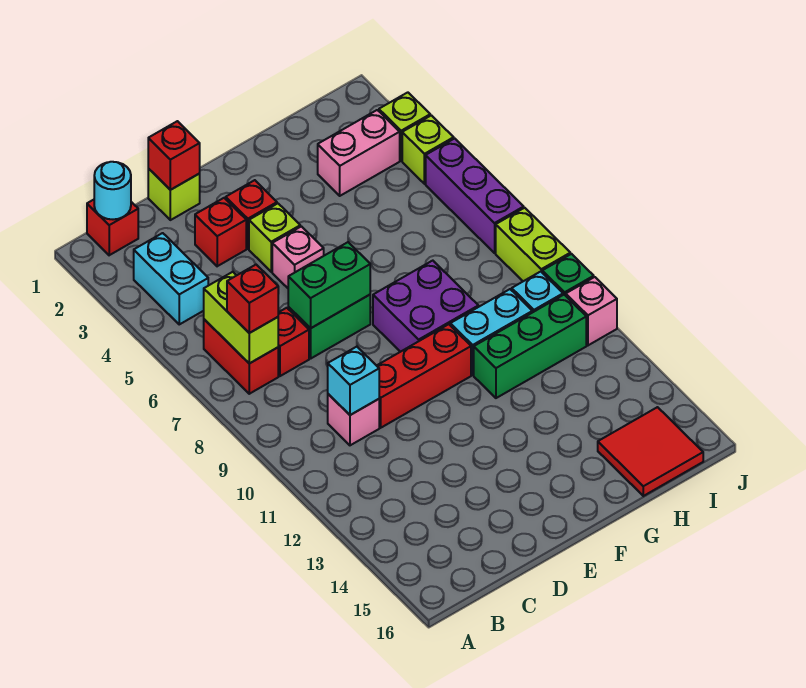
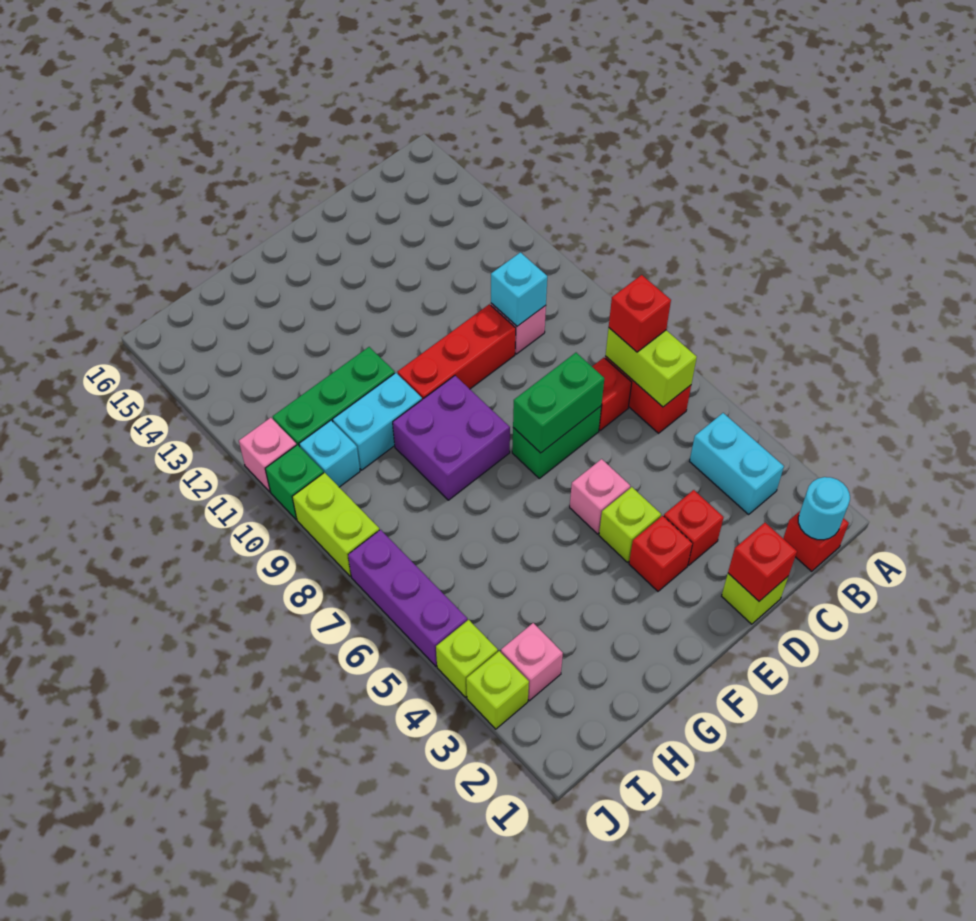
pink 1x2 brick [318,110,400,196] -> pink 1x1 brick [501,623,563,701]
red 2x2 tile [598,407,703,496] -> none

